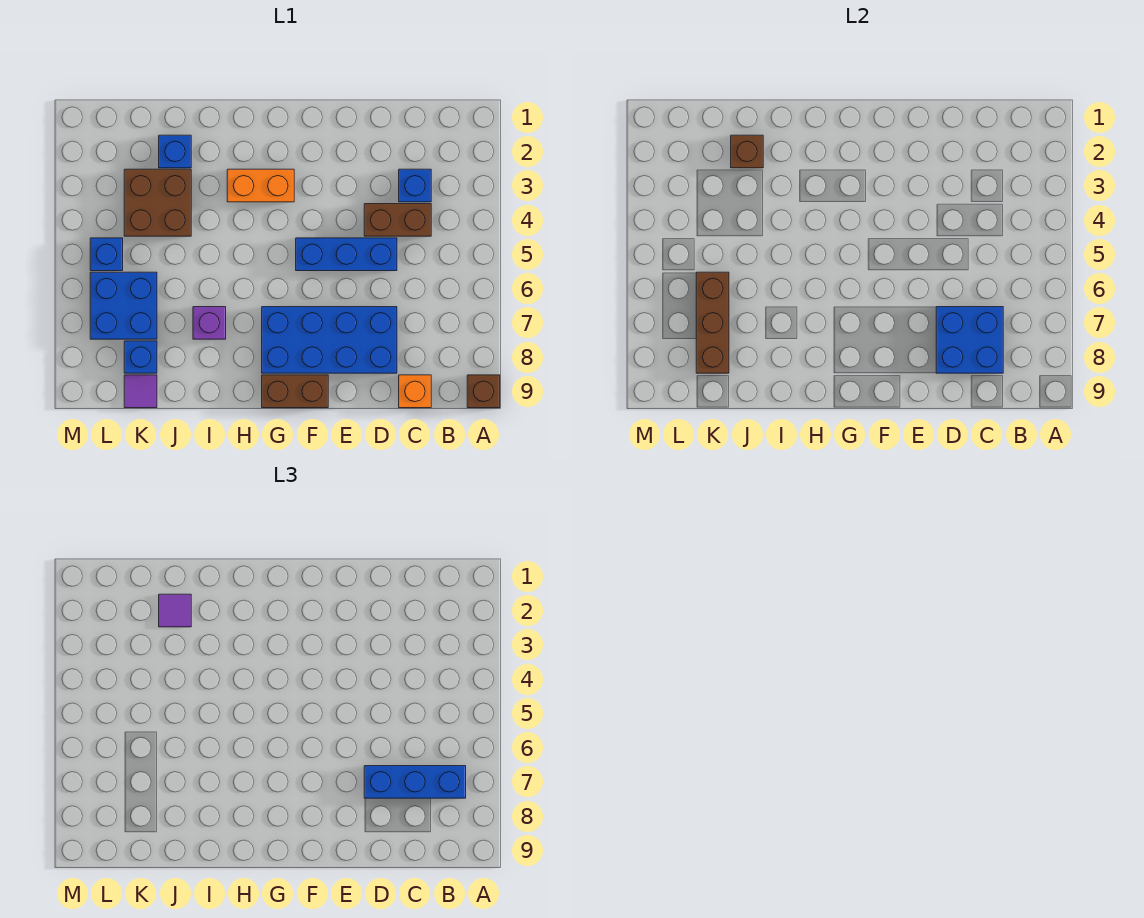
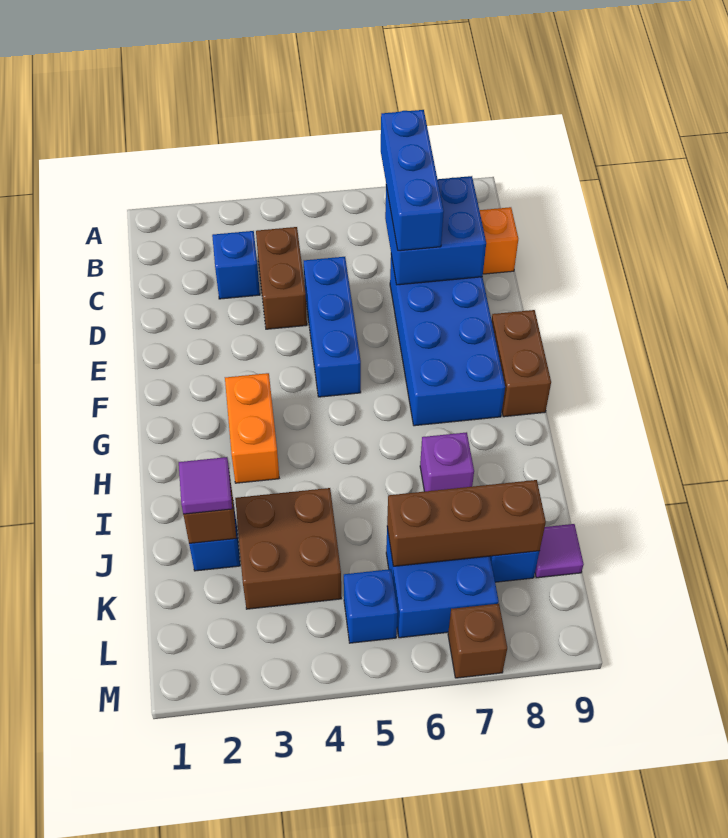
brown 1x1 brick [467,375,500,408] -> brown 1x1 brick moved to [448,604,507,678]

